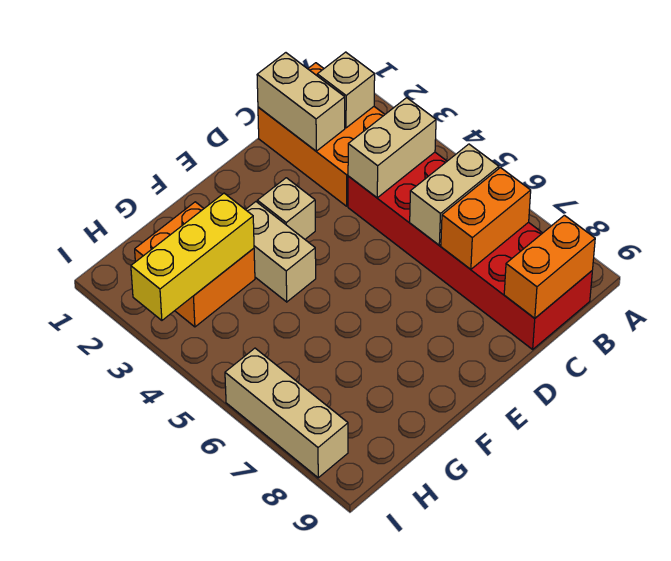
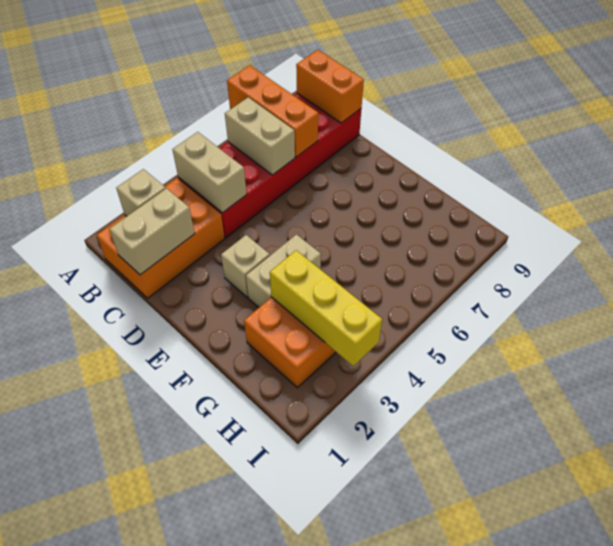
orange 1x2 brick [441,168,531,269] -> orange 1x3 brick [227,65,318,157]
tan 1x3 brick [225,348,348,478] -> none

